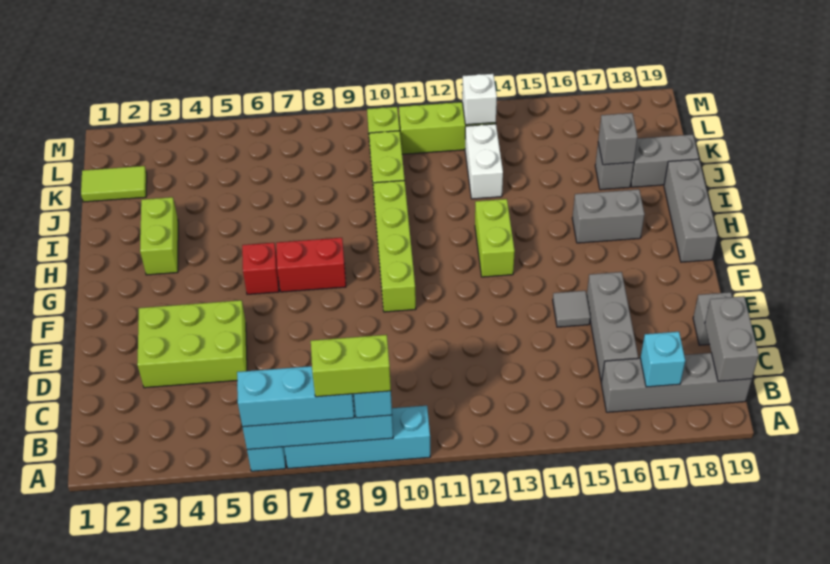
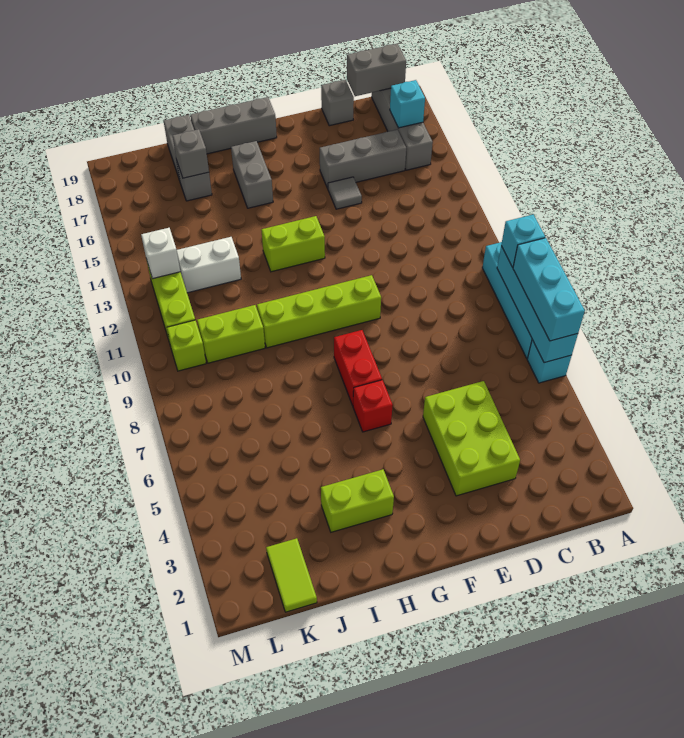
lime 1x2 brick [311,335,391,397] -> none

